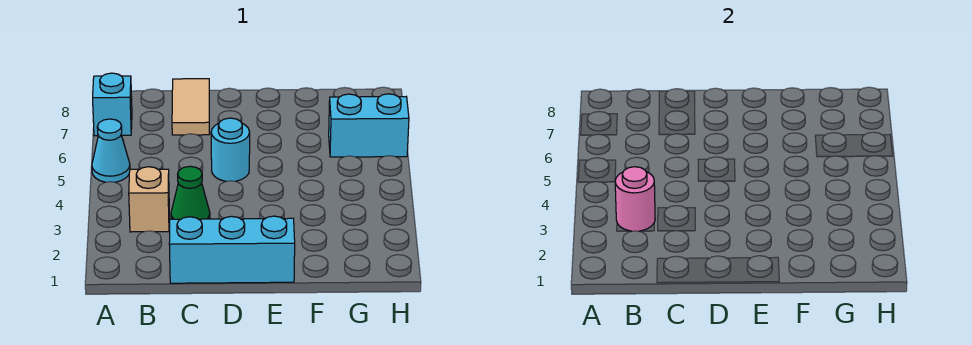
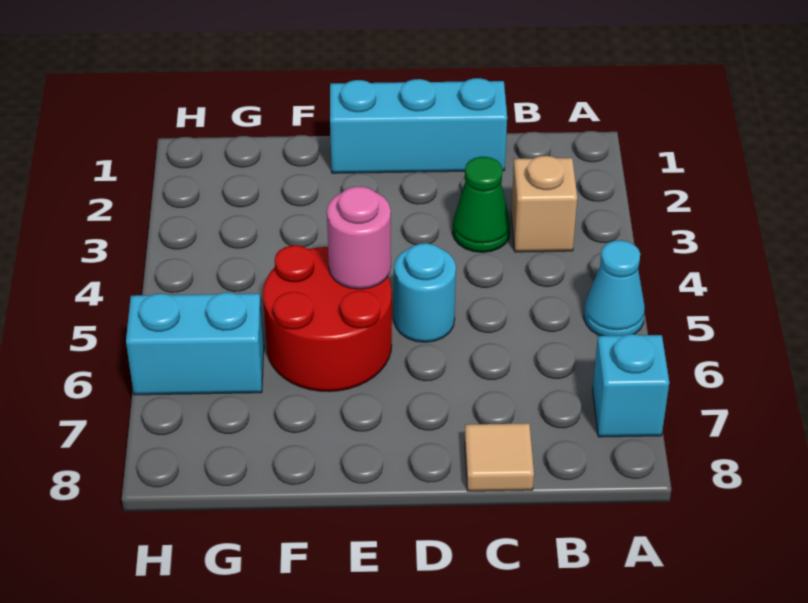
pink 1x1 round brick [615,167,655,231] -> pink 1x1 round brick moved to [327,187,391,289]
tan 1x2 tile [172,79,210,135] -> tan 1x1 tile [465,423,534,491]
none -> red 2x2 round brick [263,245,392,392]

